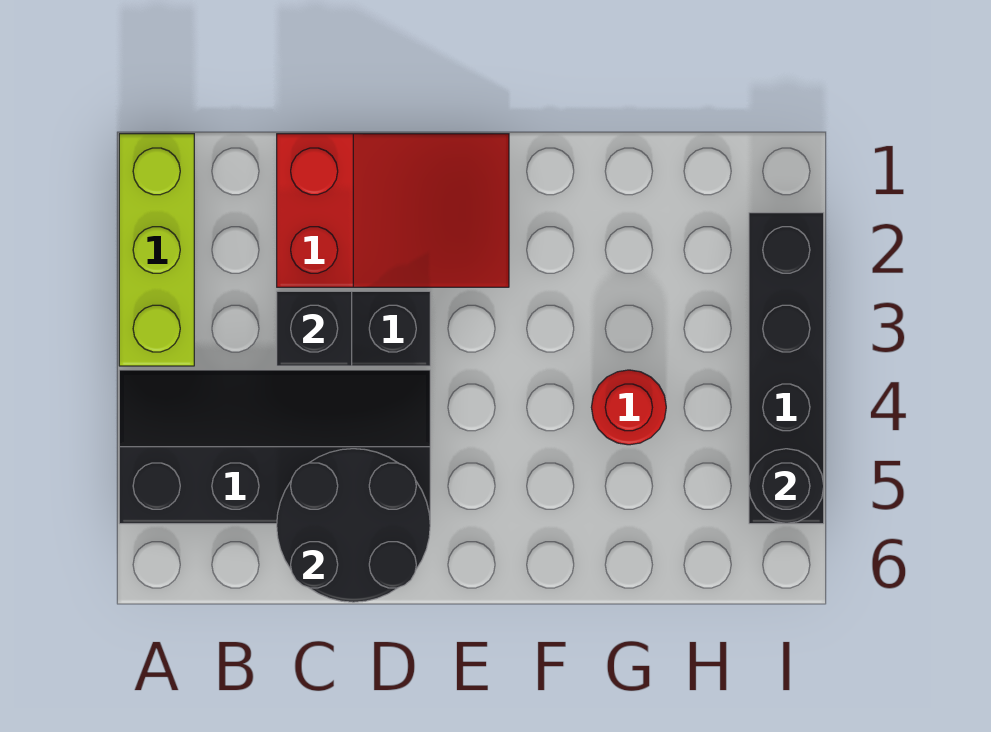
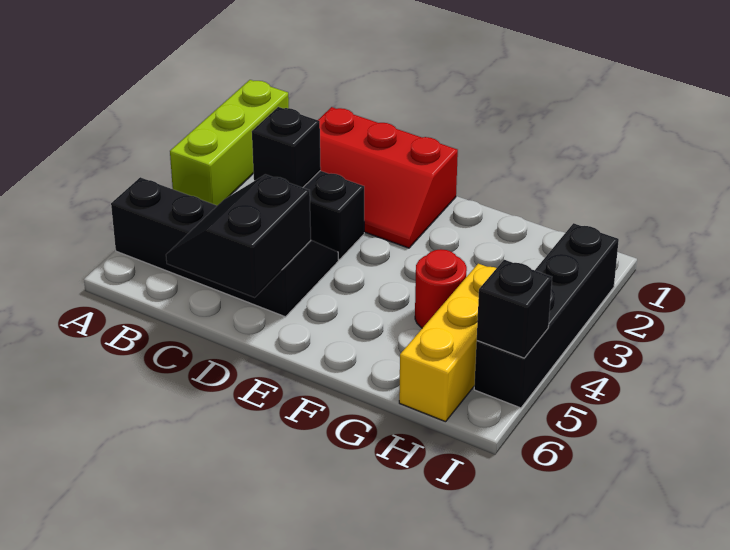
red 2x3 slope [277,134,509,287] -> red 2x3 slope turned to [318,107,458,248]
black 2x2 round brick [277,449,430,602] -> black 2x2 slope [166,174,311,298]
none -> yellow 1x3 brick [399,264,496,422]
black 1x1 round brick [749,449,824,524] -> black 1x1 brick [477,260,552,358]

